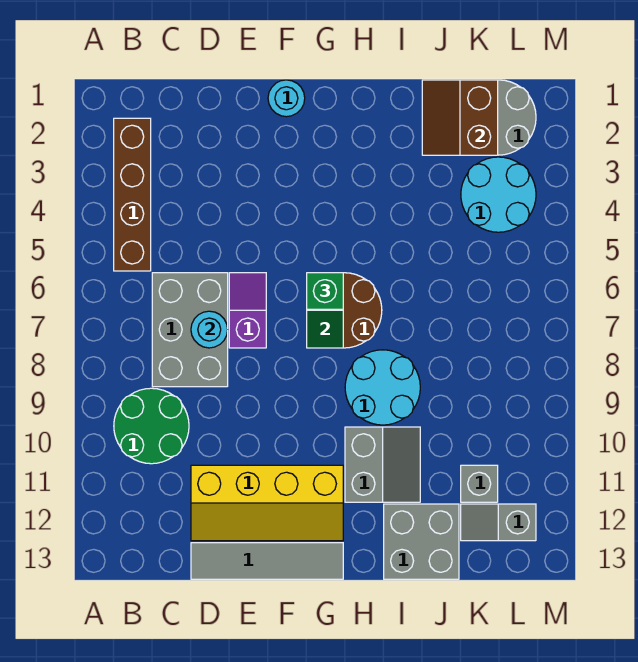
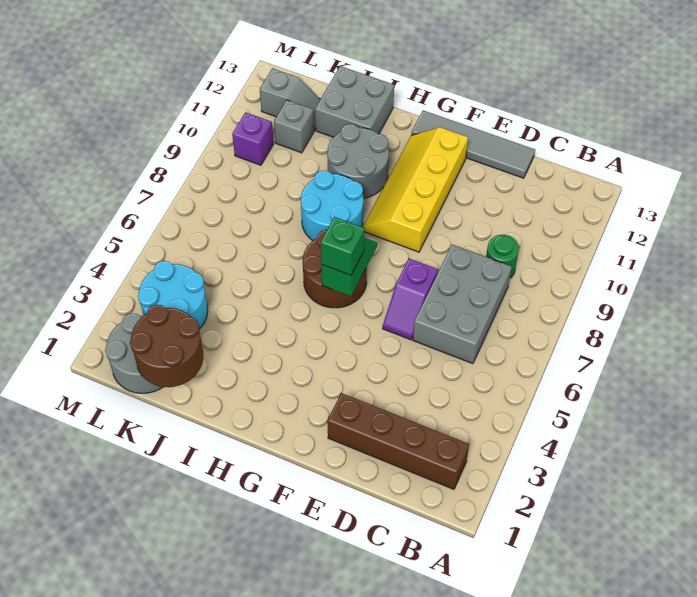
brown 1x4 brick [114,118,151,271] -> brown 1x4 brick turned to [327,393,469,489]
green 2x2 round brick [114,388,189,464] -> green 1x1 round brick [486,235,519,278]
cyan 1x1 round brick [191,311,228,348] -> none
yellow 2x4 slope [191,465,343,541] -> yellow 2x4 slope turned to [363,127,468,252]
cyan 1x1 round brick [268,80,305,117] -> none
grey 2x2 slope [345,427,420,502] -> grey 2x2 round brick [327,124,389,198]
brown 2x2 slope [422,80,498,155] -> brown 2x2 round brick [130,305,204,387]
none -> purple 1x1 brick [232,112,274,165]

